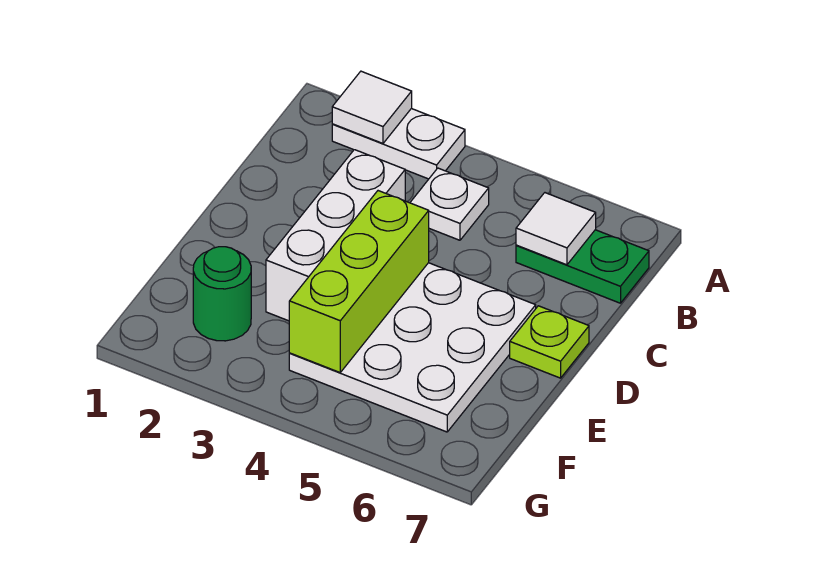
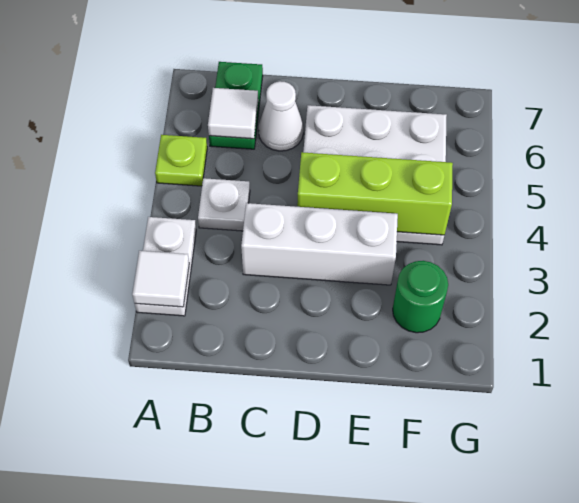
none -> white 1x1 cone [259,81,303,151]
lime 1x1 plate [510,306,589,378] -> lime 1x1 plate moved to [155,135,207,186]

